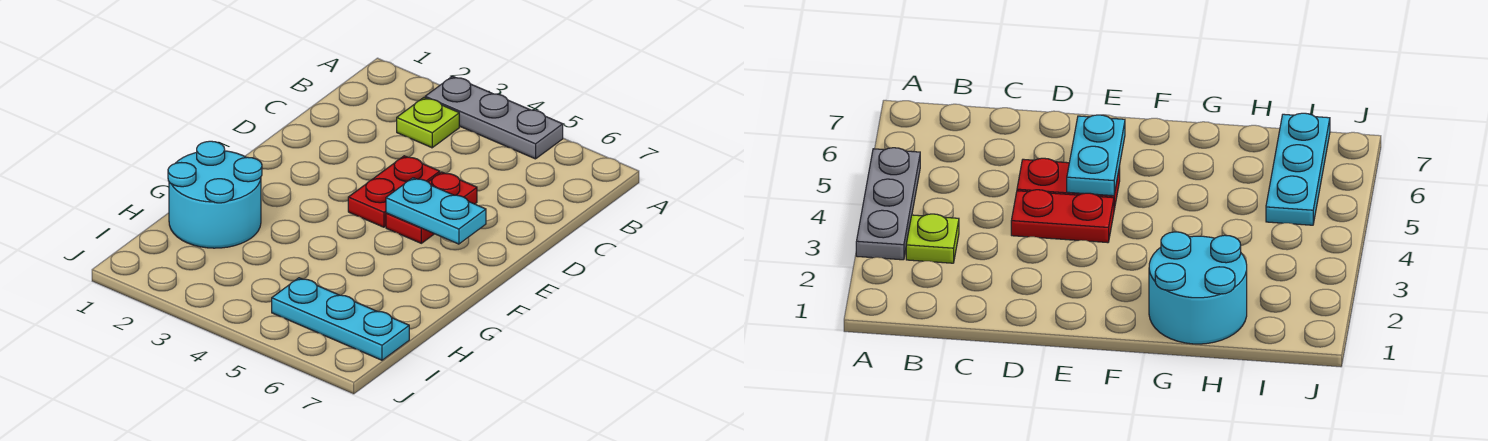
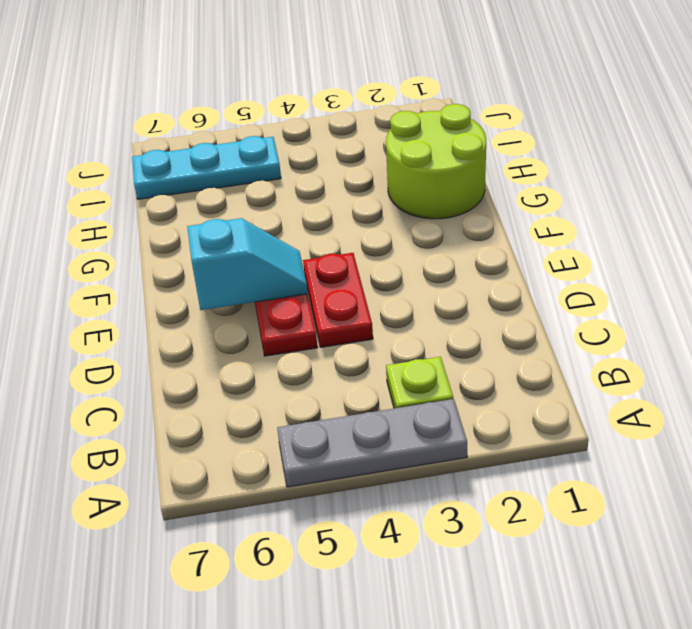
cyan 1x2 plate [386,178,486,244] -> cyan 1x2 slope [187,218,308,310]
cyan 2x2 round brick [168,141,262,248] -> lime 2x2 round brick [386,104,486,219]

